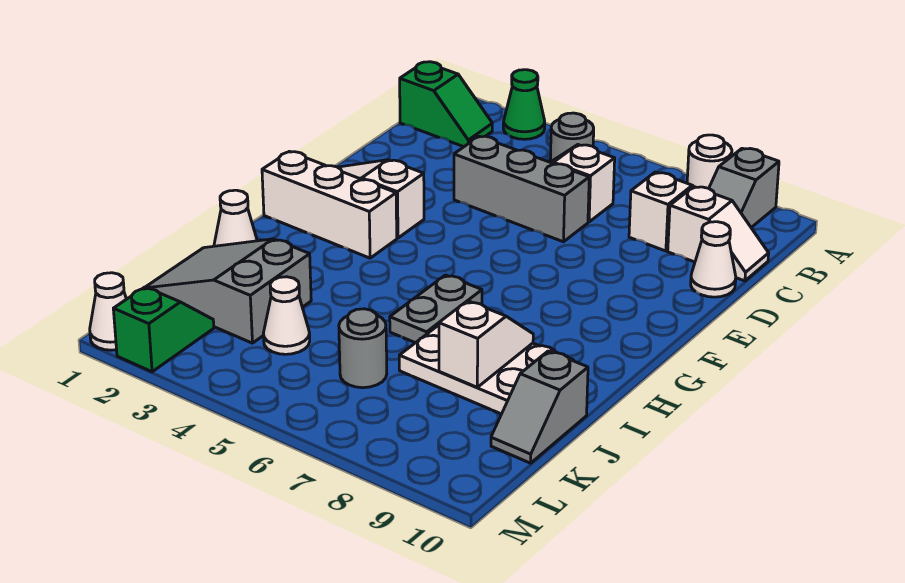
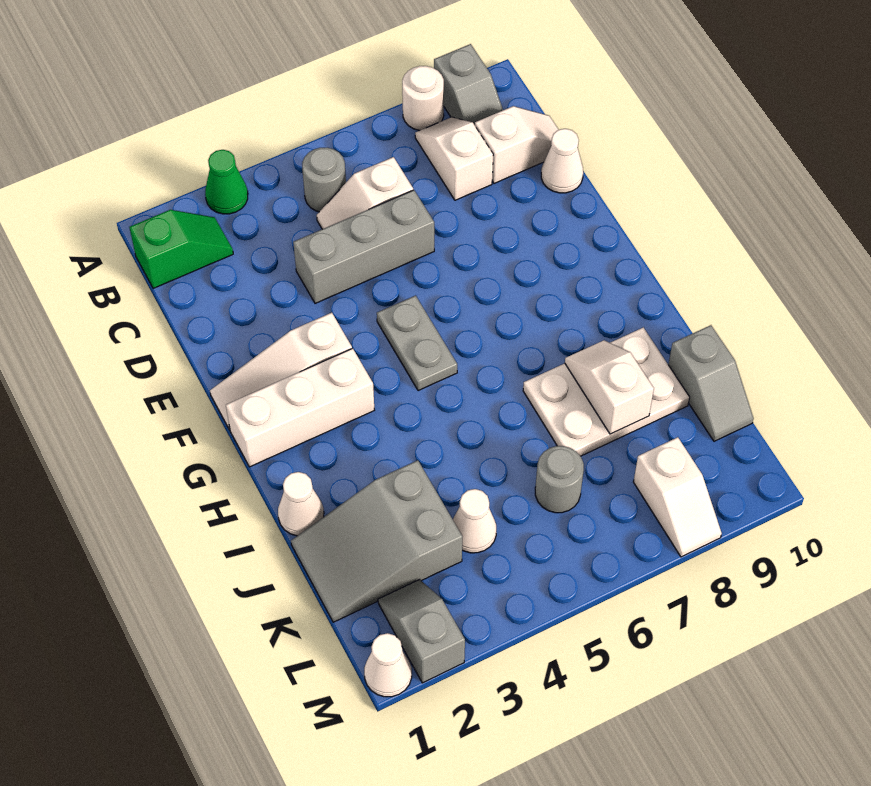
grey 1x2 plate [390,275,482,343] -> grey 1x2 plate moved to [377,296,457,391]
green 1x2 slope [113,287,214,372] -> grey 1x2 slope [378,579,465,683]
none -> white 1x2 slope [634,437,722,557]

